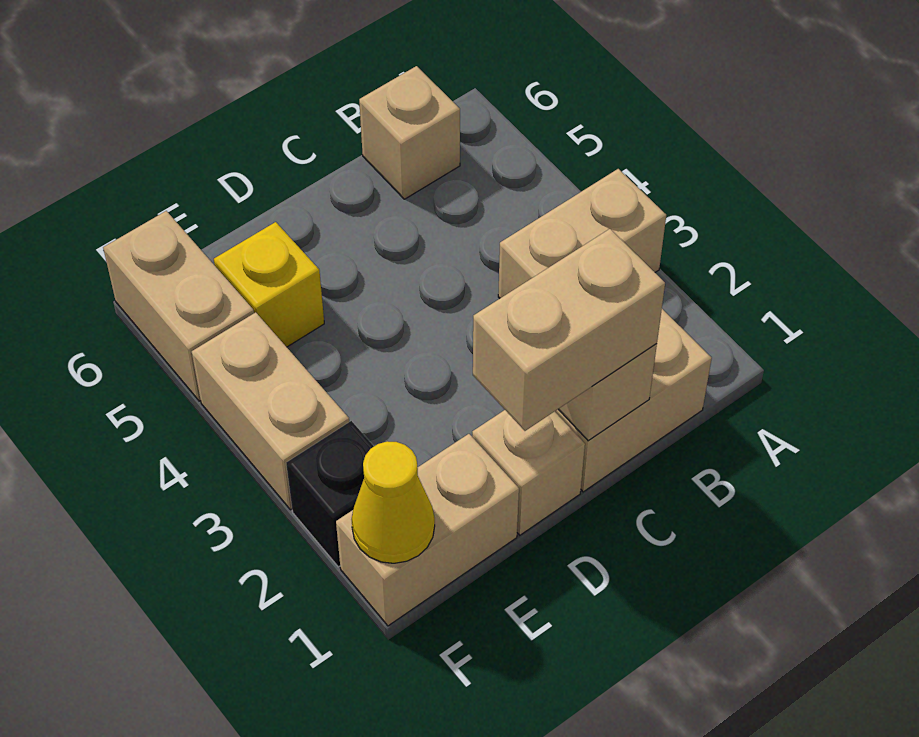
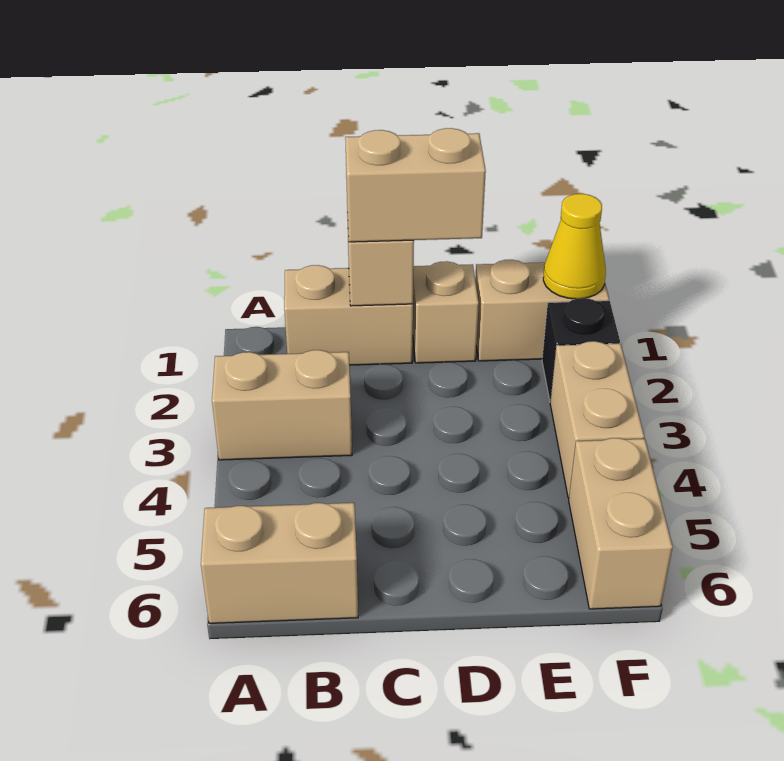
tan 1x1 brick [359,66,460,199] -> tan 1x2 brick [201,503,358,623]
yellow 1x1 brick [214,222,324,347] -> none

